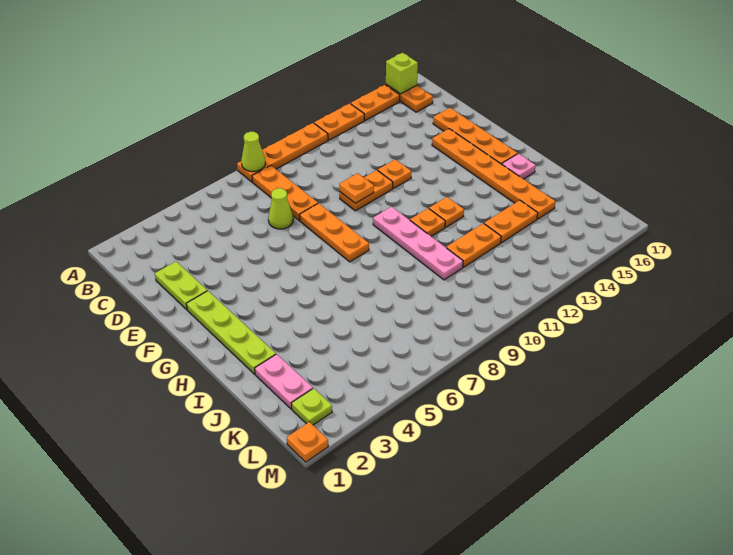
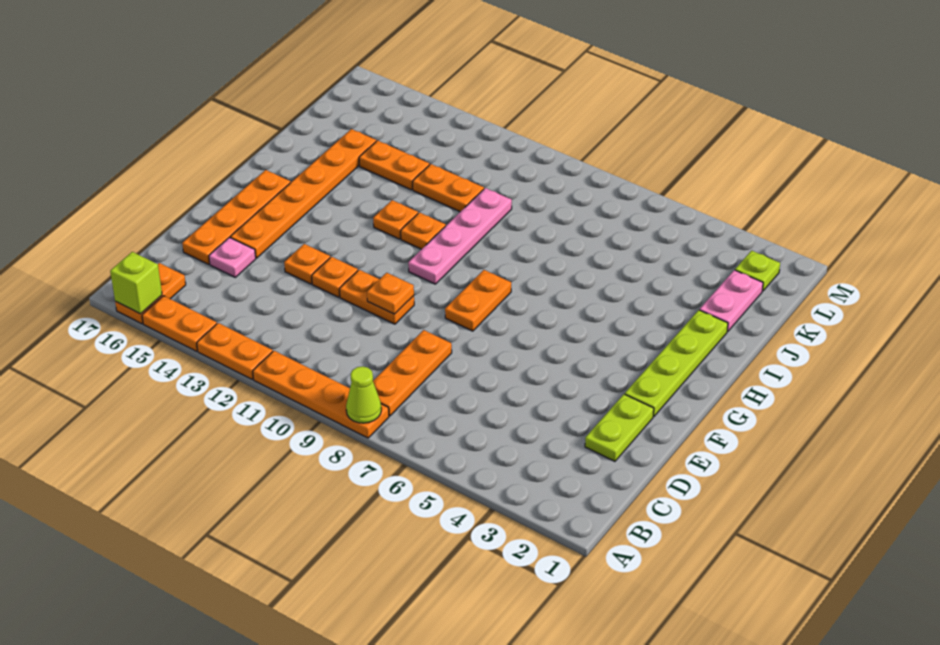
lime 1x1 cone [268,188,293,229] -> none
orange 1x3 plate [300,203,369,262] -> orange 1x2 plate [445,270,511,331]
pink 1x1 plate [502,154,536,179] -> pink 1x1 plate moved to [209,237,256,277]
orange 1x1 plate [287,422,328,462] -> orange 1x1 plate moved to [284,244,330,284]

